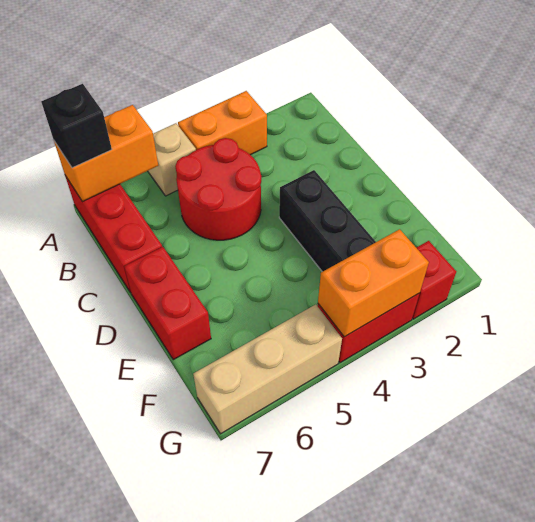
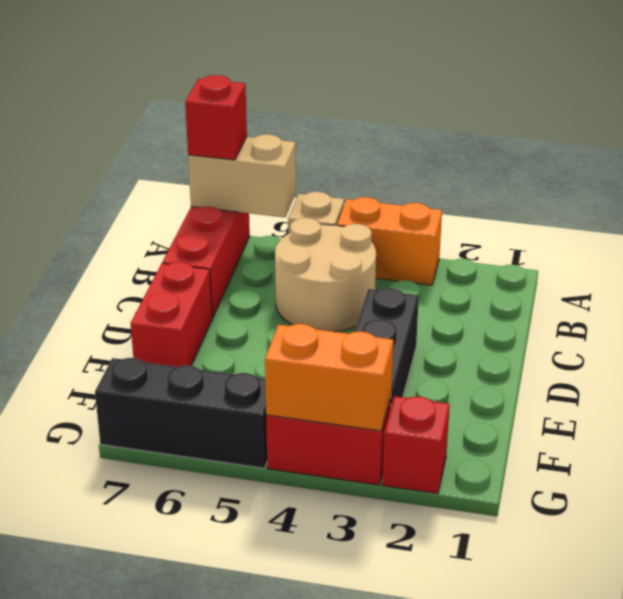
orange 1x2 brick [54,105,158,202] -> tan 1x2 brick [188,134,296,217]
black 1x1 brick [41,84,112,168] -> red 1x1 brick [185,75,247,160]
red 2x2 round brick [175,138,261,240] -> tan 2x2 round brick [275,218,376,332]
tan 1x3 brick [193,304,342,434] -> black 1x3 brick [95,358,267,468]

